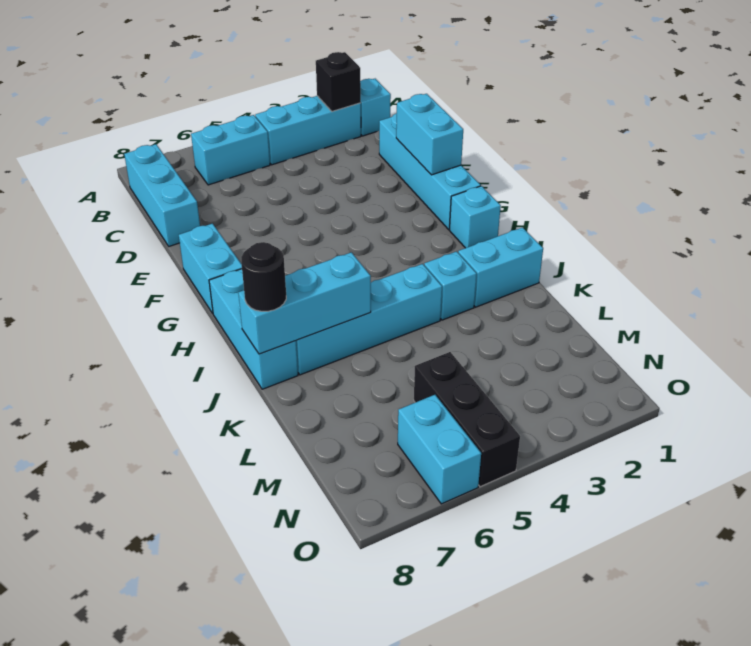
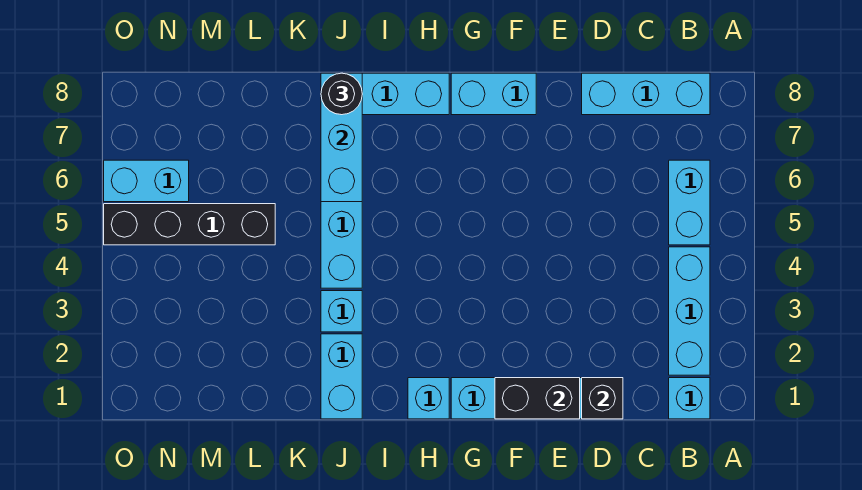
black 1x1 brick [316,52,361,112] -> black 1x1 brick moved to [582,378,623,419]
cyan 1x2 brick [396,94,463,175] -> black 1x2 brick [495,378,580,419]
black 1x3 brick [414,352,520,487] -> black 1x4 brick [104,204,275,245]

